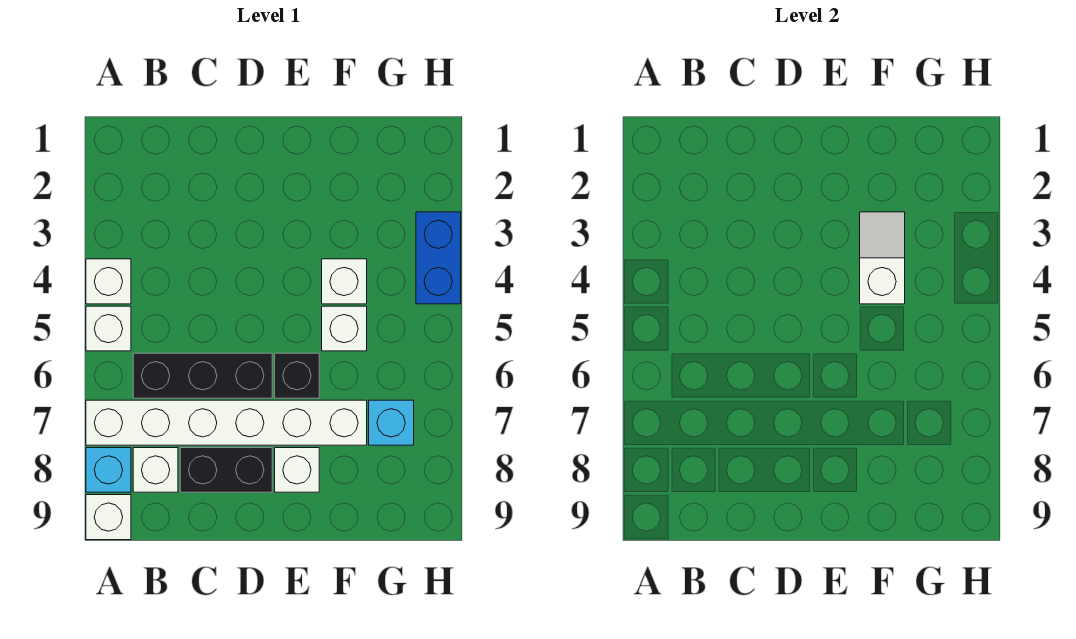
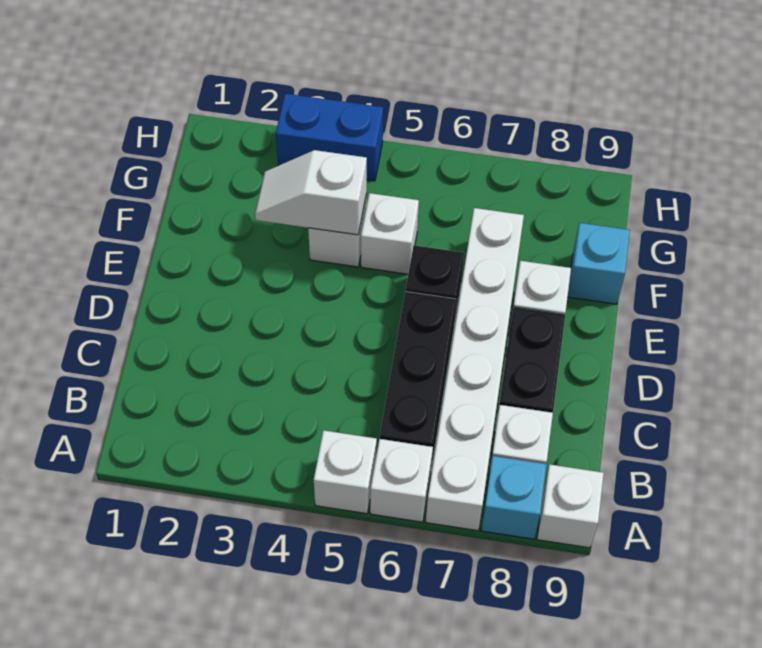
white 1x1 brick [86,259,131,304] -> white 1x1 brick moved to [370,439,433,522]
cyan 1x1 brick [369,400,414,445] -> cyan 1x1 brick moved to [568,223,630,304]

